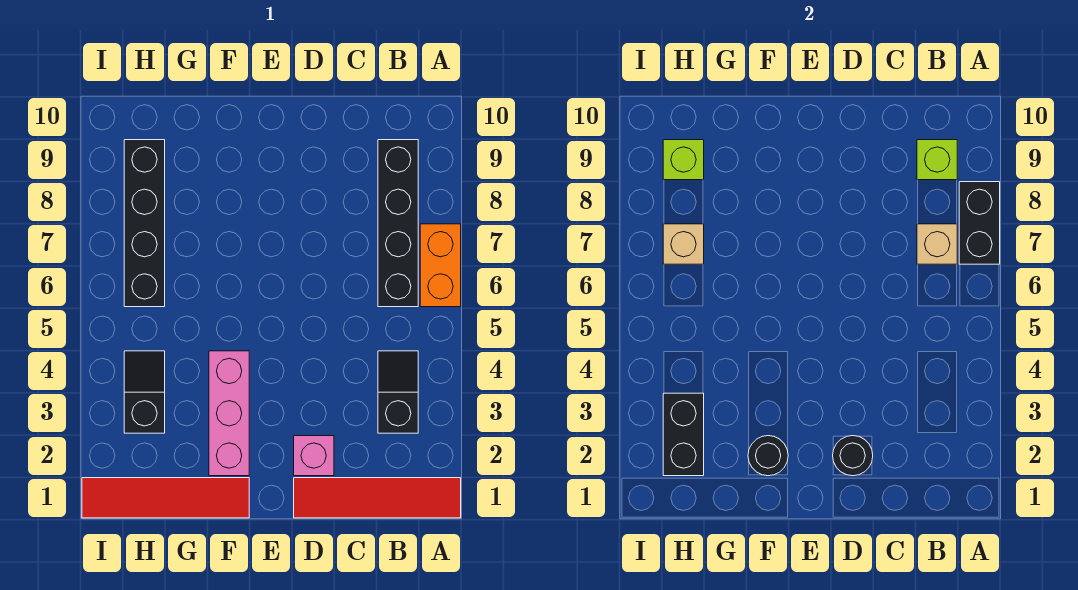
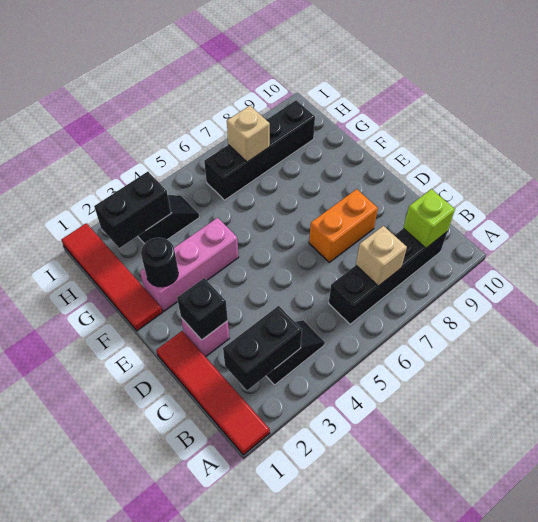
orange 1x2 brick [420,224,461,307] -> orange 1x2 brick moved to [309,189,378,262]
black 1x2 brick [959,182,1000,264] -> black 1x2 brick moved to [223,306,302,390]
black 1x1 round brick [833,436,873,476] -> black 1x1 brick [177,278,228,340]
lime 1x1 brick [663,140,704,180] -> none

